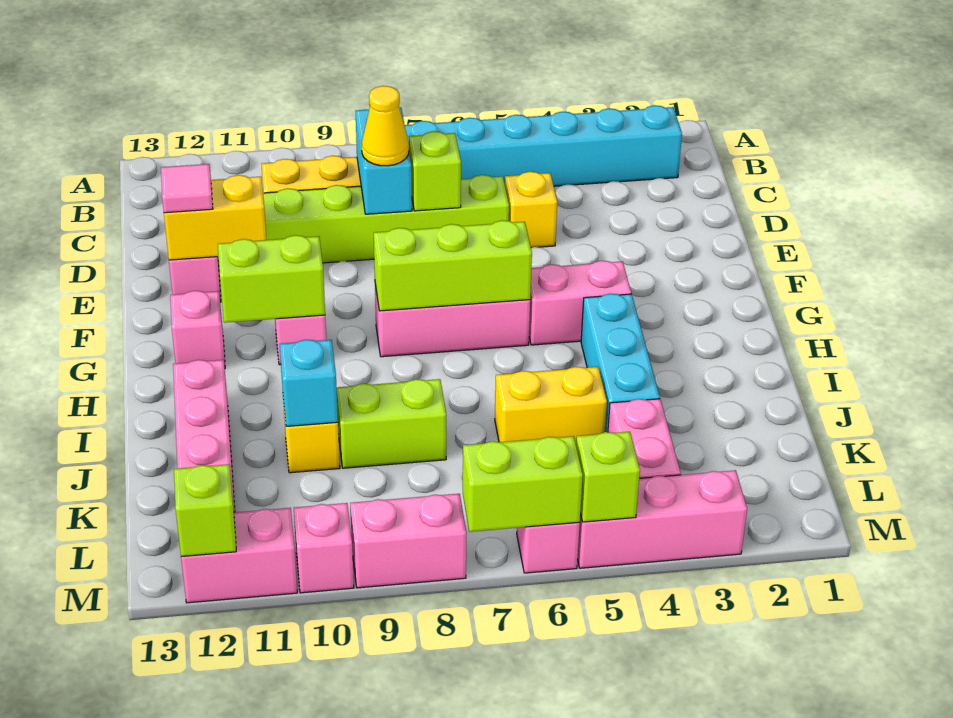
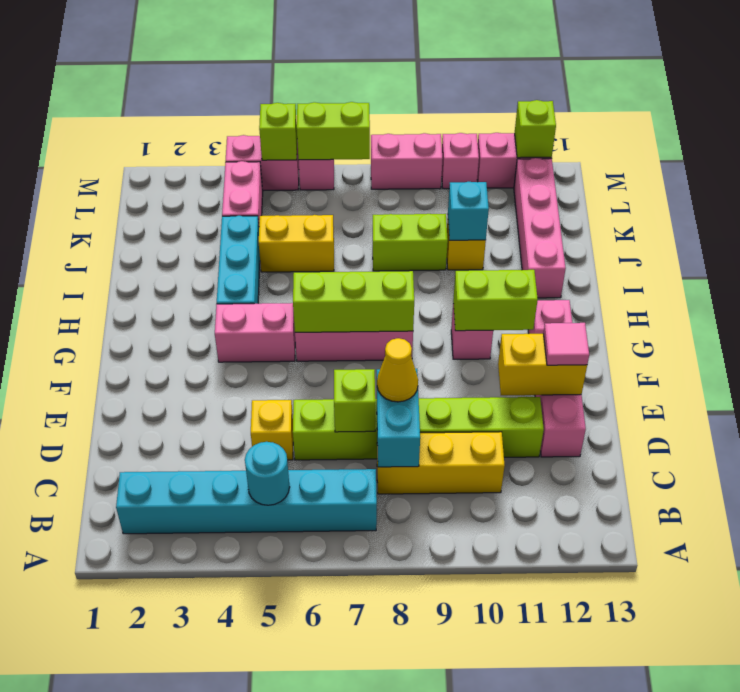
none -> cyan 1x1 round brick [245,442,290,505]
pink 1x3 brick [578,470,747,568] -> pink 1x2 brick [226,135,299,191]

